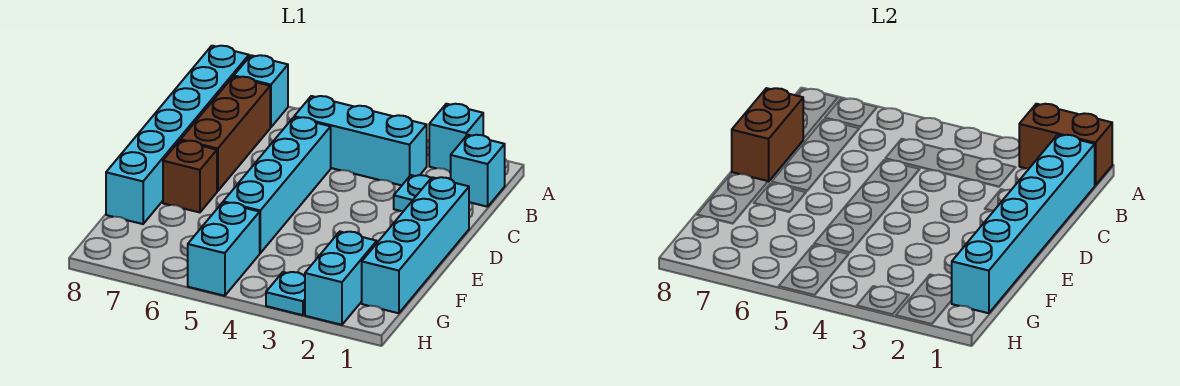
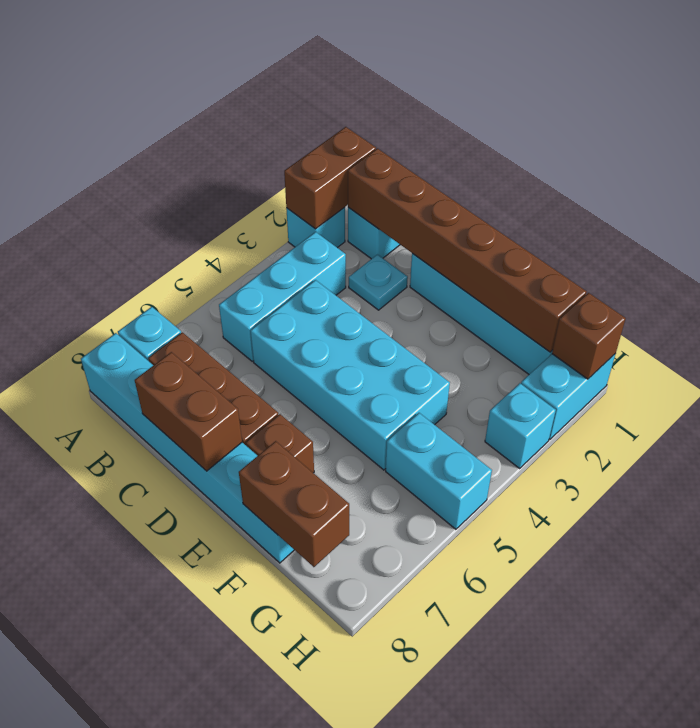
cyan 1x6 brick [952,135,1095,313] -> brown 1x6 brick [348,149,587,352]
cyan 1x4 brick [223,117,331,253] -> cyan 2x4 brick [250,280,450,470]
none -> brown 1x2 brick [239,441,349,567]
cyan 1x2 brick [305,232,377,325] -> cyan 1x2 brick turned to [521,354,615,439]
none -> brown 1x1 brick [552,293,626,379]
cyan 1x1 plate [266,272,305,315] -> cyan 1x1 brick [485,383,556,468]

